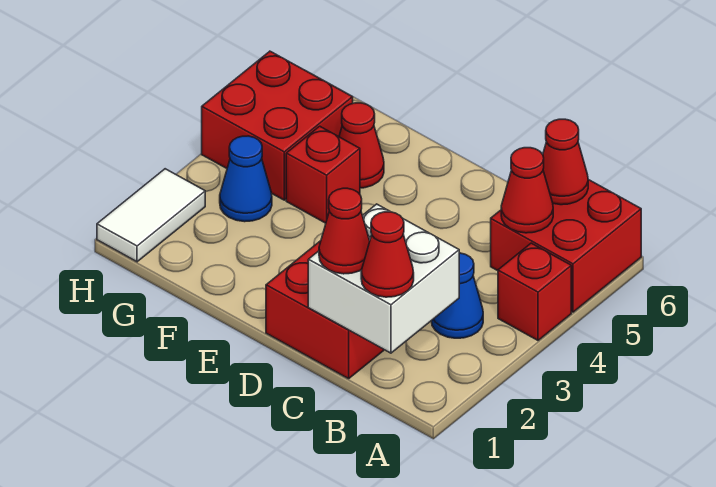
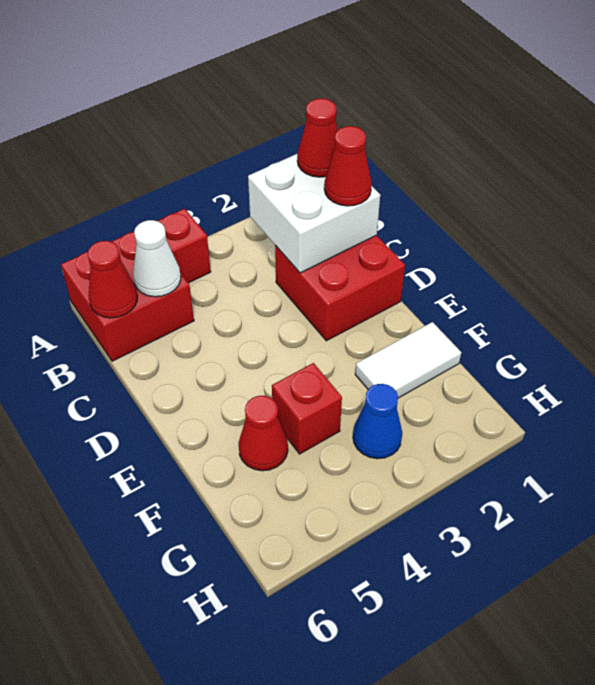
blue 1x1 cone [432,253,483,338] -> none
red 1x1 cone [501,148,553,233] -> white 1x1 cone [133,220,181,297]
red 2x2 brick [202,51,353,200] -> none
white 1x2 tile [97,169,205,262] -> white 1x2 tile moved to [355,322,461,398]

